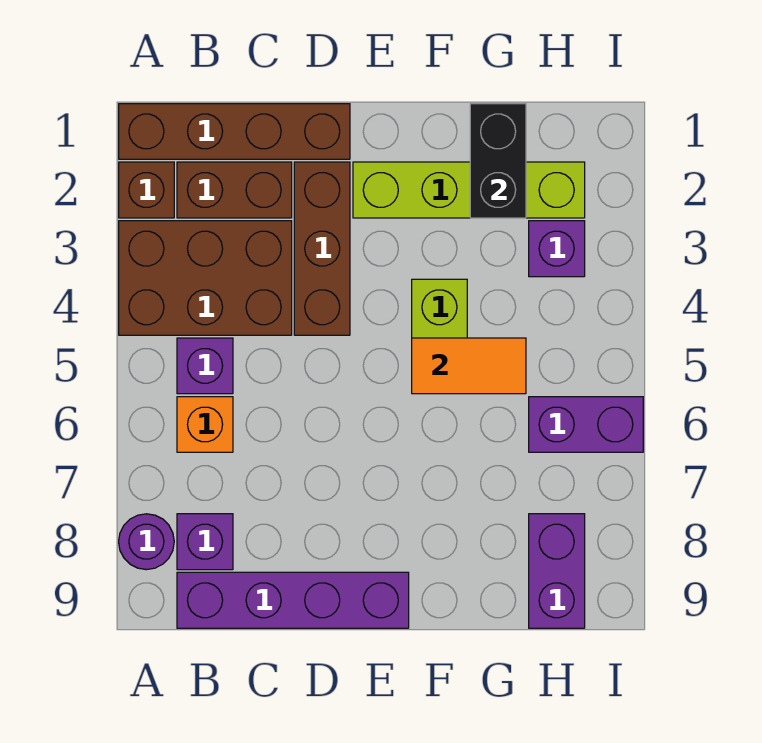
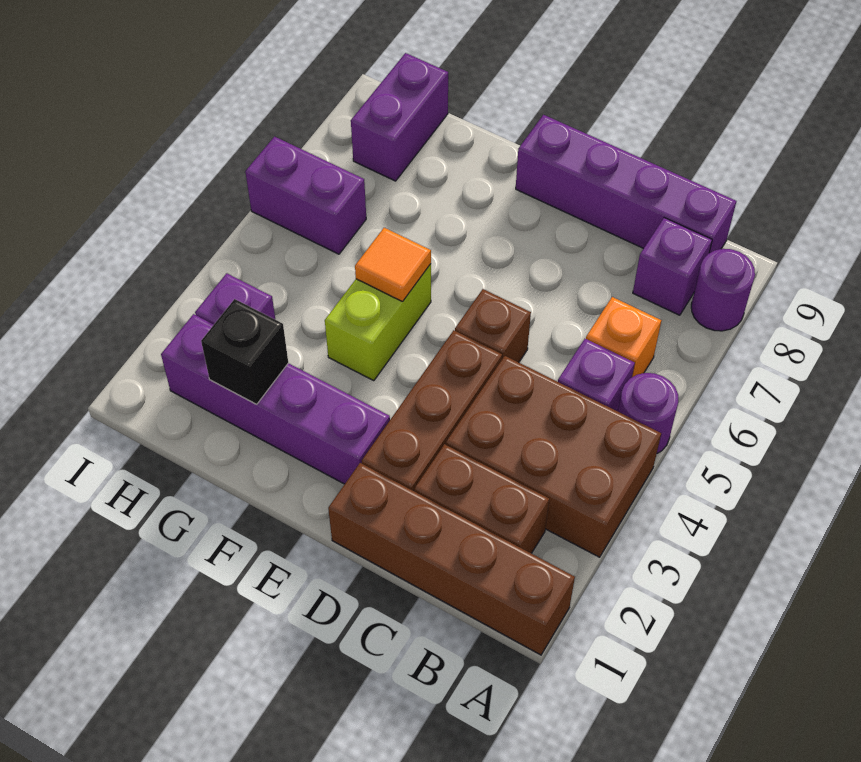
brown 1x1 brick [119,162,174,218] -> brown 1x1 brick moved to [455,289,531,362]
none -> purple 1x1 round brick [618,373,678,453]
lime 1x4 brick [353,162,585,218] -> purple 1x4 brick [161,314,390,484]
orange 1x2 tile [412,338,526,394] -> orange 1x1 tile [355,228,431,302]
black 1x2 brick [470,104,526,218] -> black 1x1 brick [201,299,288,404]

